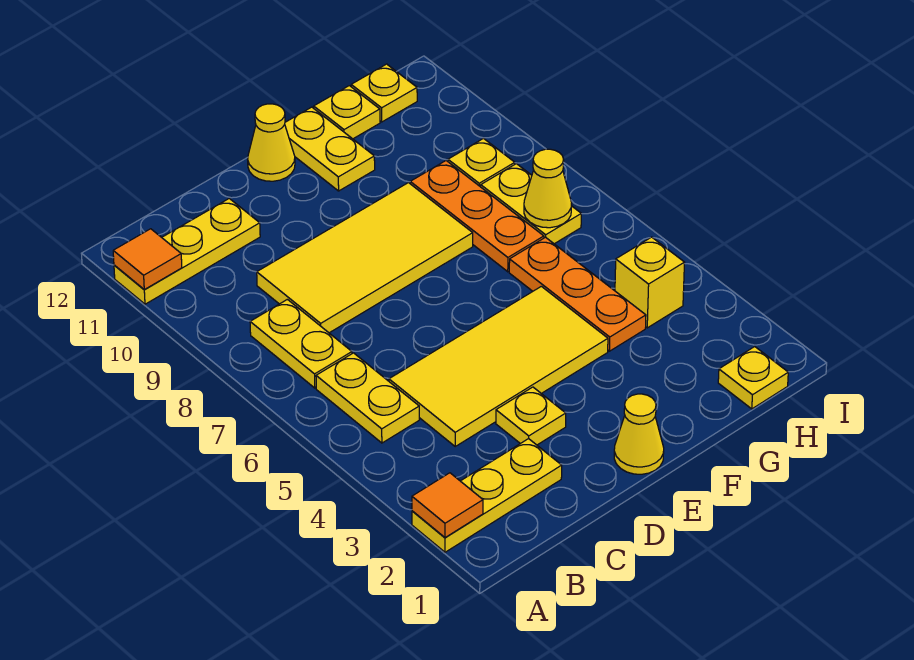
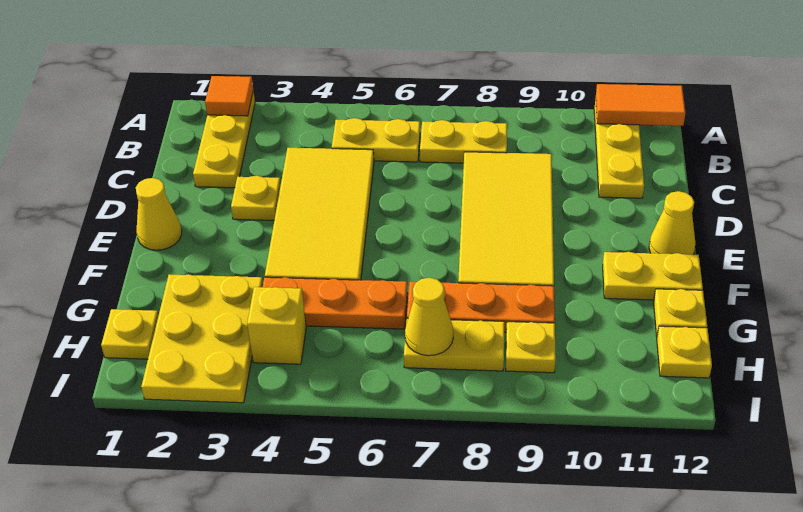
orange 1x1 tile [113,229,182,289] -> orange 1x2 tile [596,84,686,126]
none -> yellow 2x3 plate [141,274,263,403]

